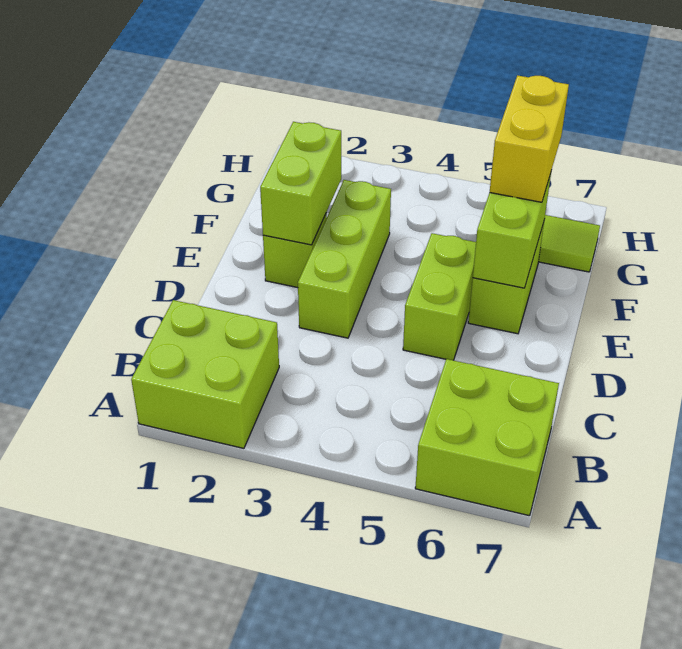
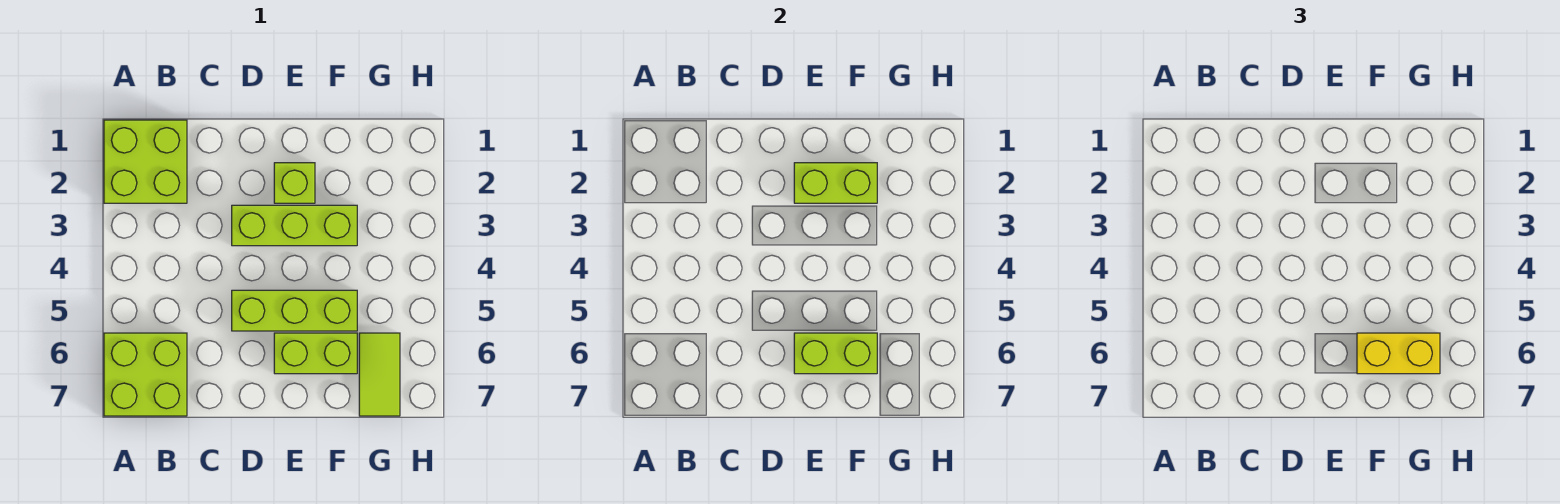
lime 1x2 brick [403,233,476,360] -> lime 1x3 brick [232,290,357,331]

